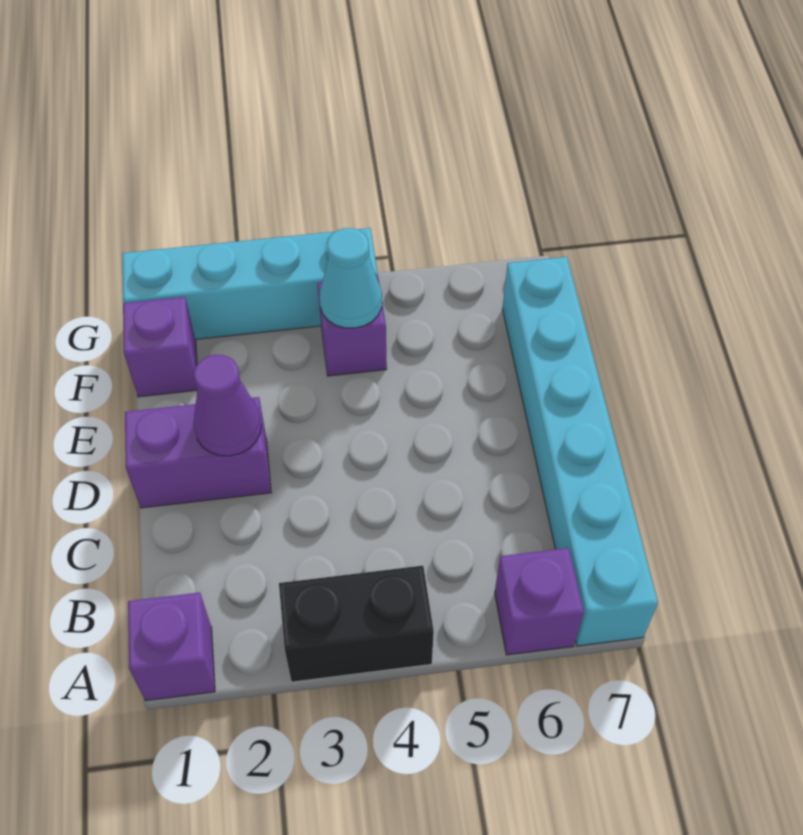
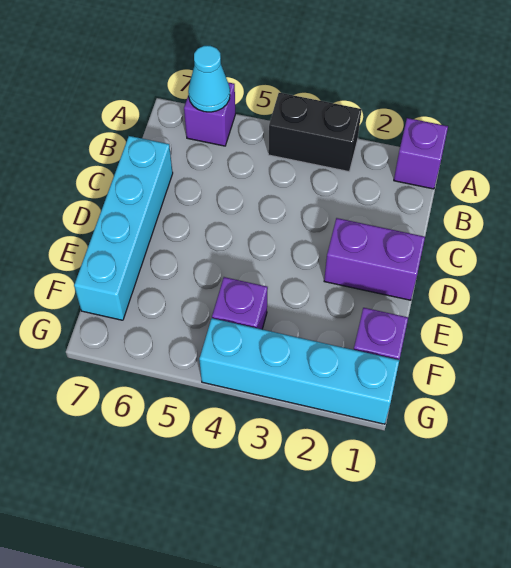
cyan 1x6 brick [502,257,658,646] -> cyan 1x4 brick [74,136,173,320]
purple 1x1 cone [193,355,261,456] -> none
cyan 1x1 cone [320,228,382,328] -> cyan 1x1 cone moved to [188,46,230,112]

